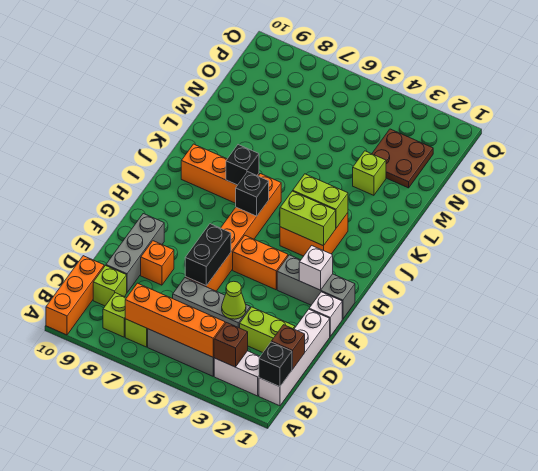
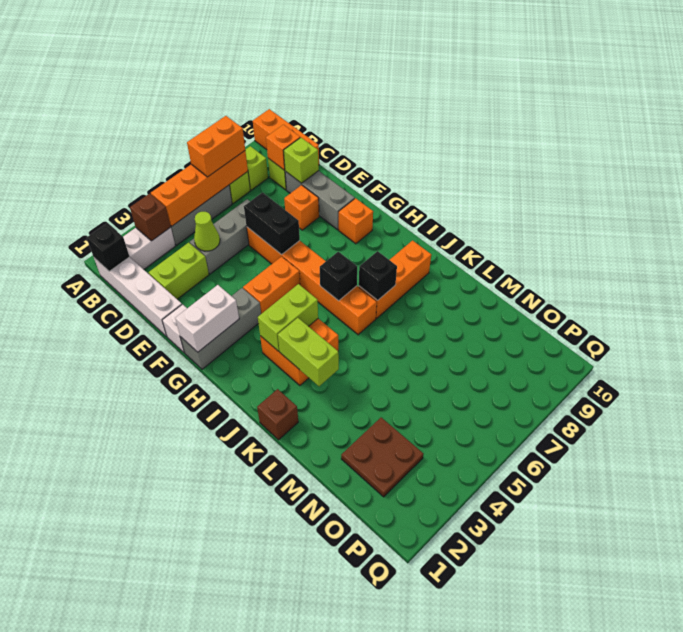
none -> orange 1x2 brick [187,116,245,177]
brown 1x1 brick [271,325,305,369] -> brown 1x1 brick moved to [257,389,298,440]
none -> orange 1x1 brick [266,125,300,170]
white 1x1 brick [299,246,333,290] -> white 1x2 brick [175,285,239,352]
none -> orange 1x1 brick [339,198,373,244]
lime 1x2 brick [293,174,348,228] -> lime 1x2 brick turned to [278,318,339,386]
lime 1x1 brick [353,151,386,195] -> lime 1x1 brick moved to [283,138,319,183]

